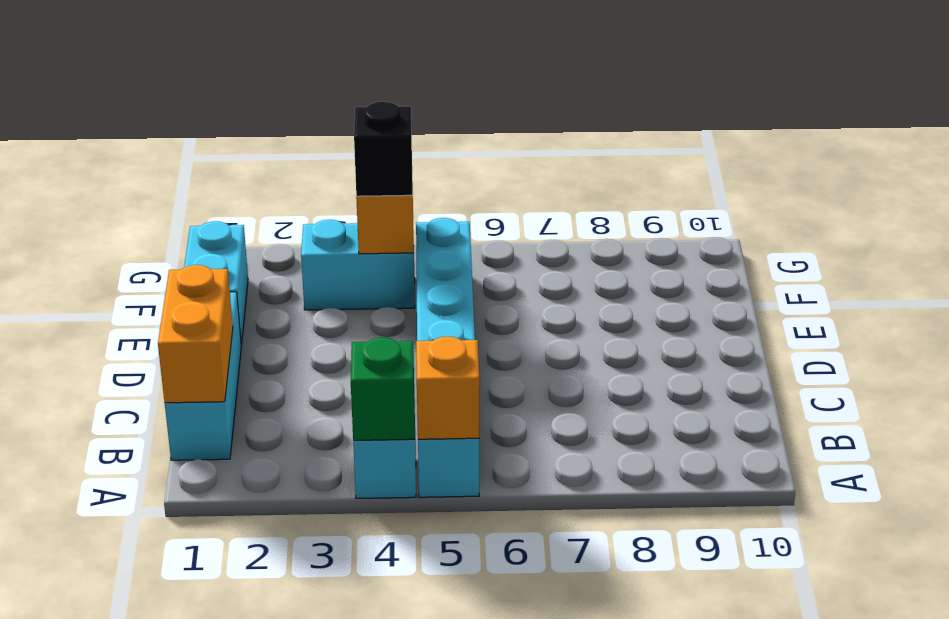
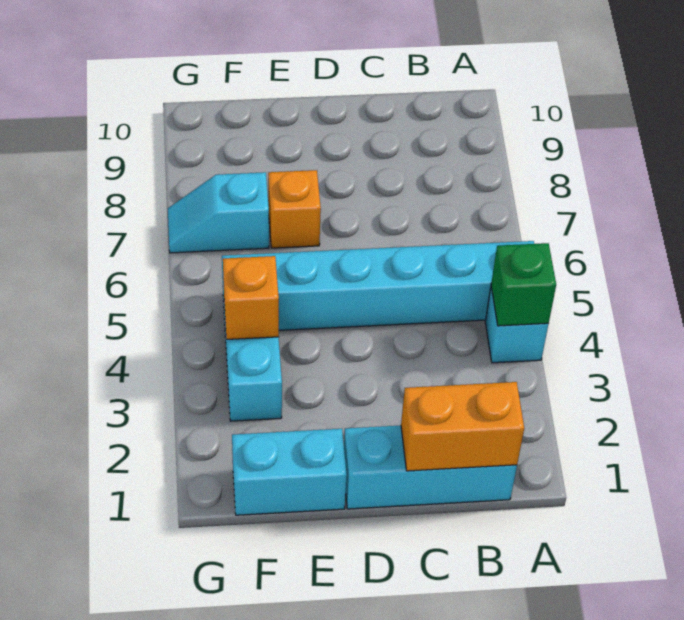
orange 1x1 brick [416,337,480,439] -> orange 1x1 brick moved to [268,170,321,248]
black 1x1 brick [354,101,412,196] -> none
none -> cyan 1x2 slope [168,172,269,253]

